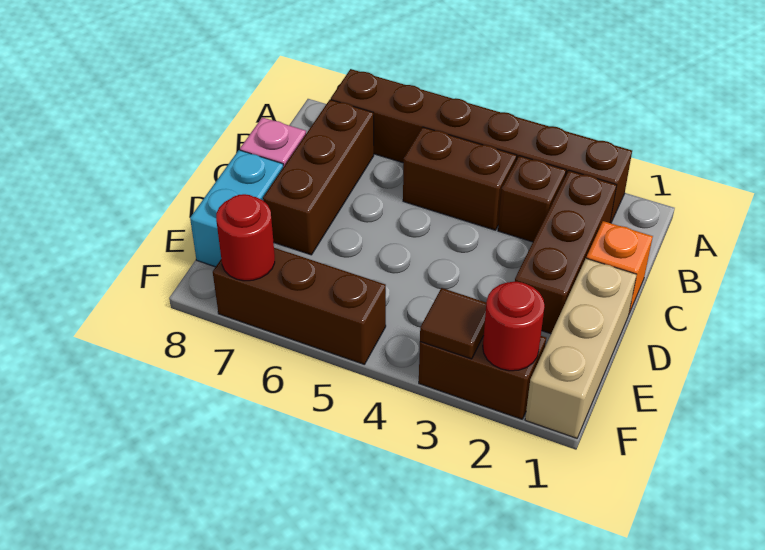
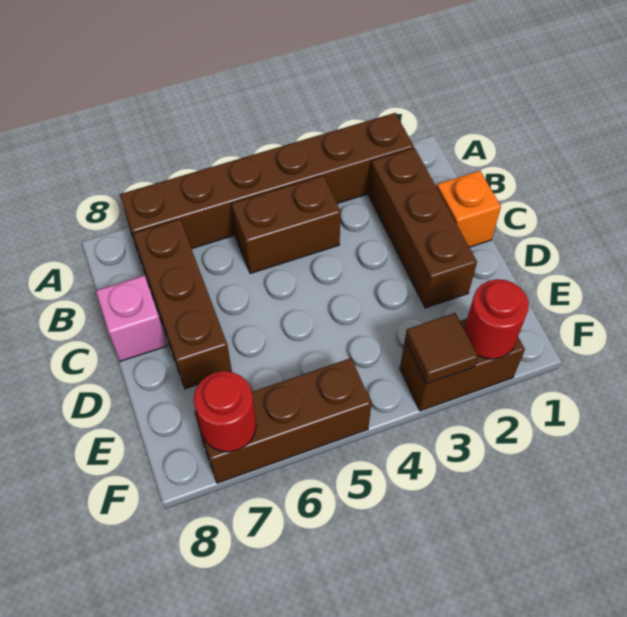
brown 1x1 brick [498,156,566,242] -> none
tan 1x3 brick [525,258,637,438] -> none
cyan 1x2 brick [190,150,283,267] -> none

